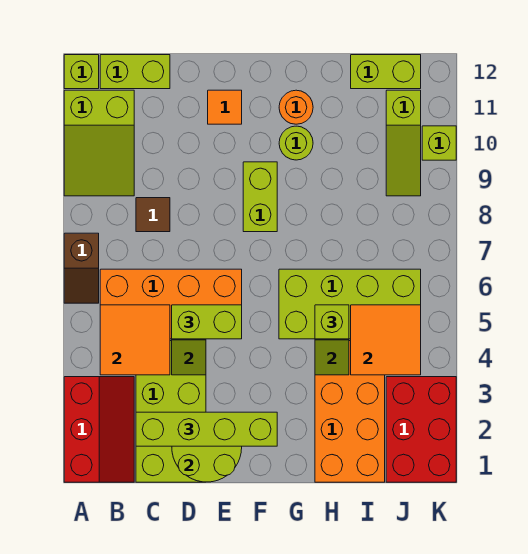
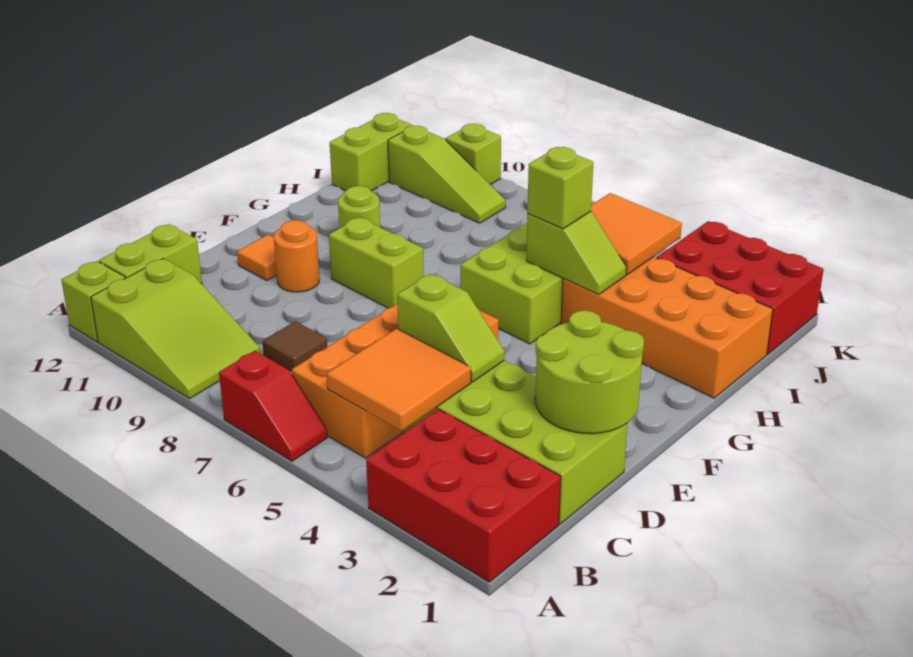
red 2x3 slope [64,377,134,482] -> red 2x3 brick [366,409,561,582]
brown 1x2 slope [64,233,99,303] -> red 1x2 slope [219,351,327,461]
lime 1x4 brick [136,412,277,446] -> none
lime 1x2 brick [172,305,242,339] -> none
orange 1x1 round brick [279,90,313,124] -> orange 1x1 round brick moved to [274,220,319,292]

